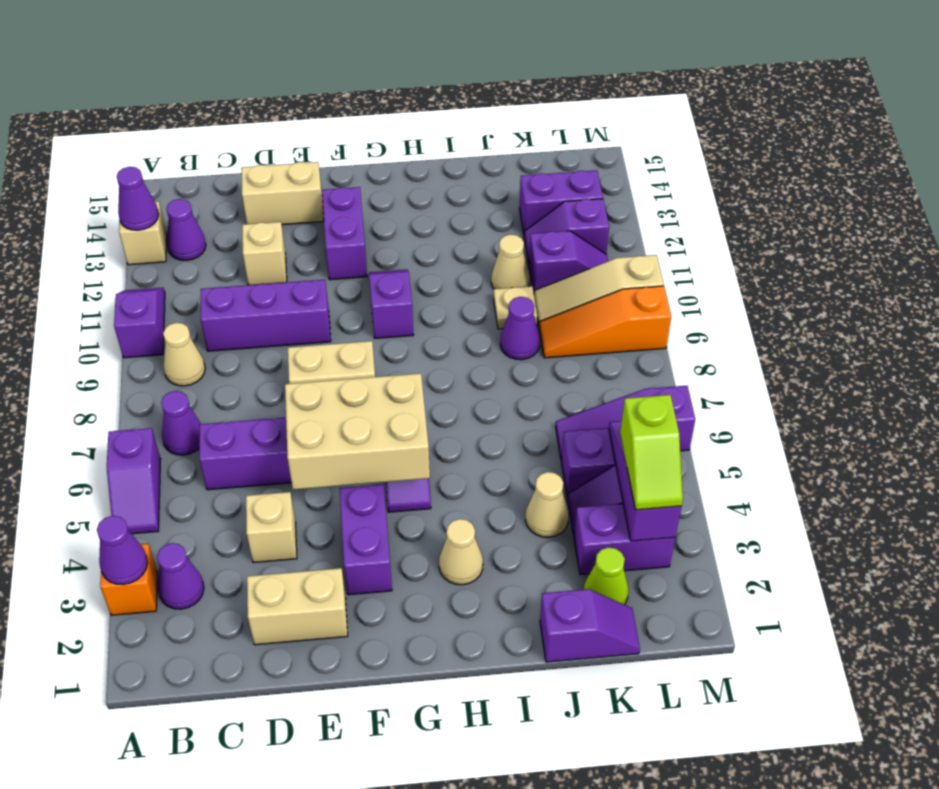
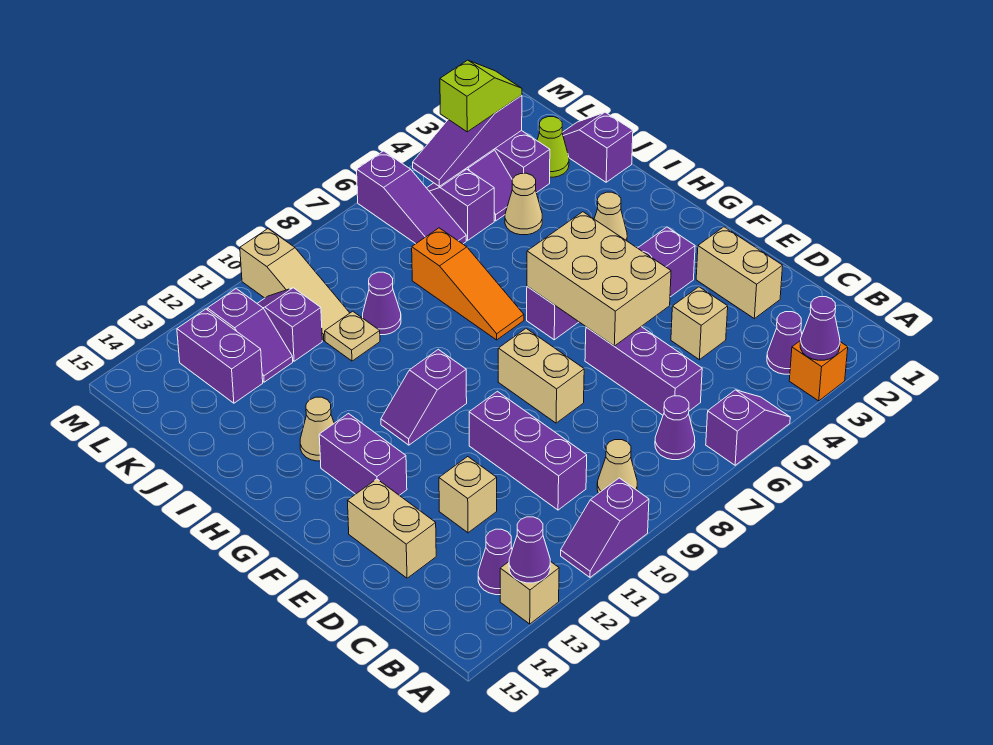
purple 1x2 brick [322,187,367,280] -> purple 1x2 brick turned to [319,414,407,495]
tan 1x1 cone [491,234,530,289] -> tan 1x1 cone moved to [300,397,334,461]
orange 1x3 slope [539,286,671,358] -> orange 1x3 slope moved to [412,228,524,340]

